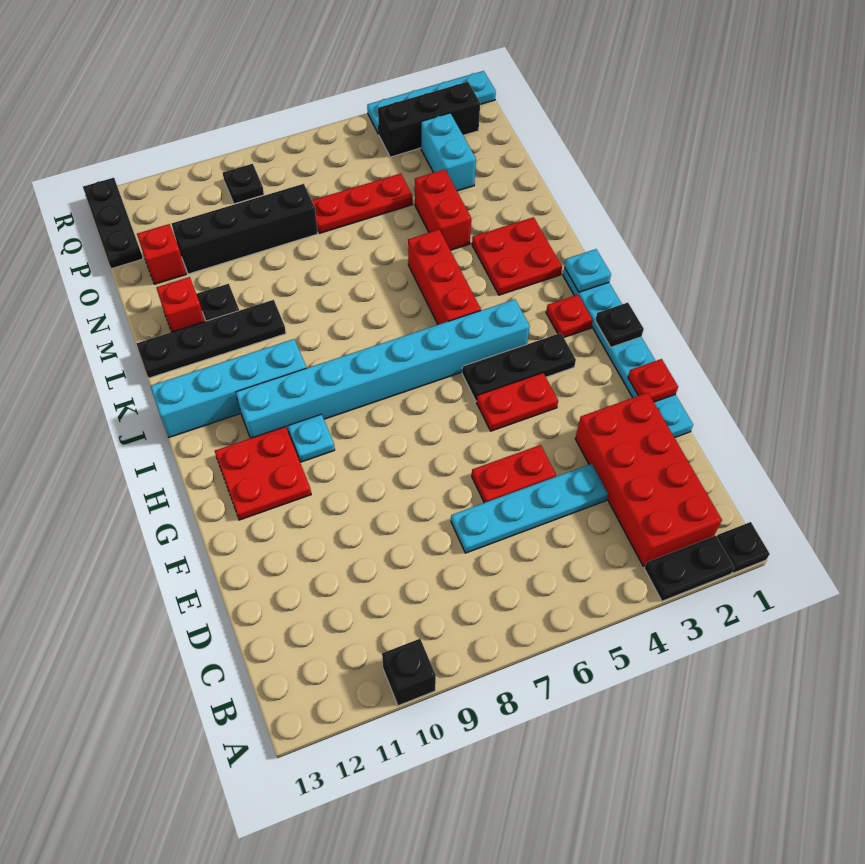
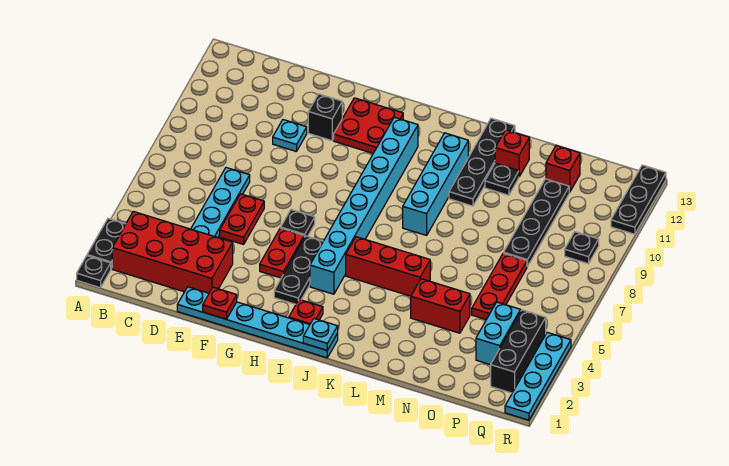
black 1x1 brick [382,639,436,706] -> black 1x1 brick moved to [308,94,342,141]
black 1x1 plate [595,303,644,347] -> black 1x1 plate moved to [281,210,315,237]
cyan 1x1 plate [288,414,335,462] -> cyan 1x1 plate moved to [273,120,307,152]
cyan 1x4 brick [150,339,306,437] -> cyan 1x4 brick moved to [403,133,468,235]
red 2x2 plate [472,217,562,295] -> none
cyan 1x2 brick [421,113,476,191] -> cyan 1x2 brick turned to [476,302,521,365]
black 1x4 brick [172,184,318,274] -> black 1x4 plate [504,179,569,267]
black 1x3 plate [83,178,143,269] -> black 1x3 plate turned to [611,165,666,234]

